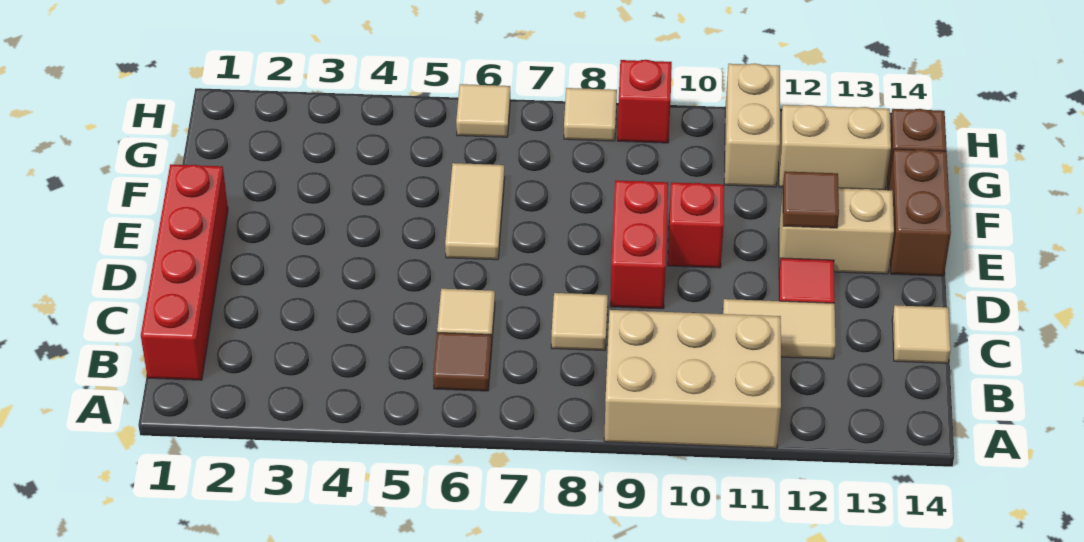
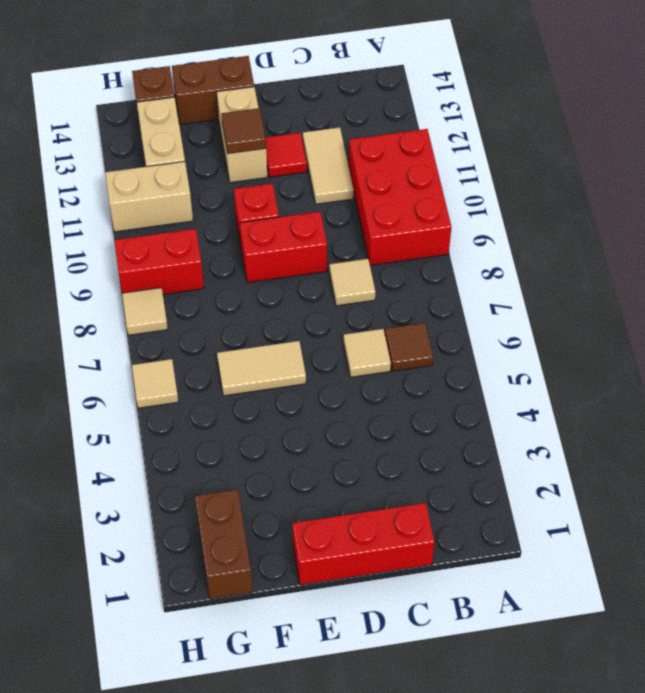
tan 2x3 brick [604,310,781,448] -> red 2x3 brick [349,129,451,265]
red 1x4 brick [141,164,228,380] -> red 1x3 brick [292,503,435,585]
tan 1x1 tile [892,305,951,363] -> none
none -> brown 1x2 brick [195,489,253,599]
red 1x1 brick [617,60,672,143] -> red 1x2 brick [114,229,204,294]

